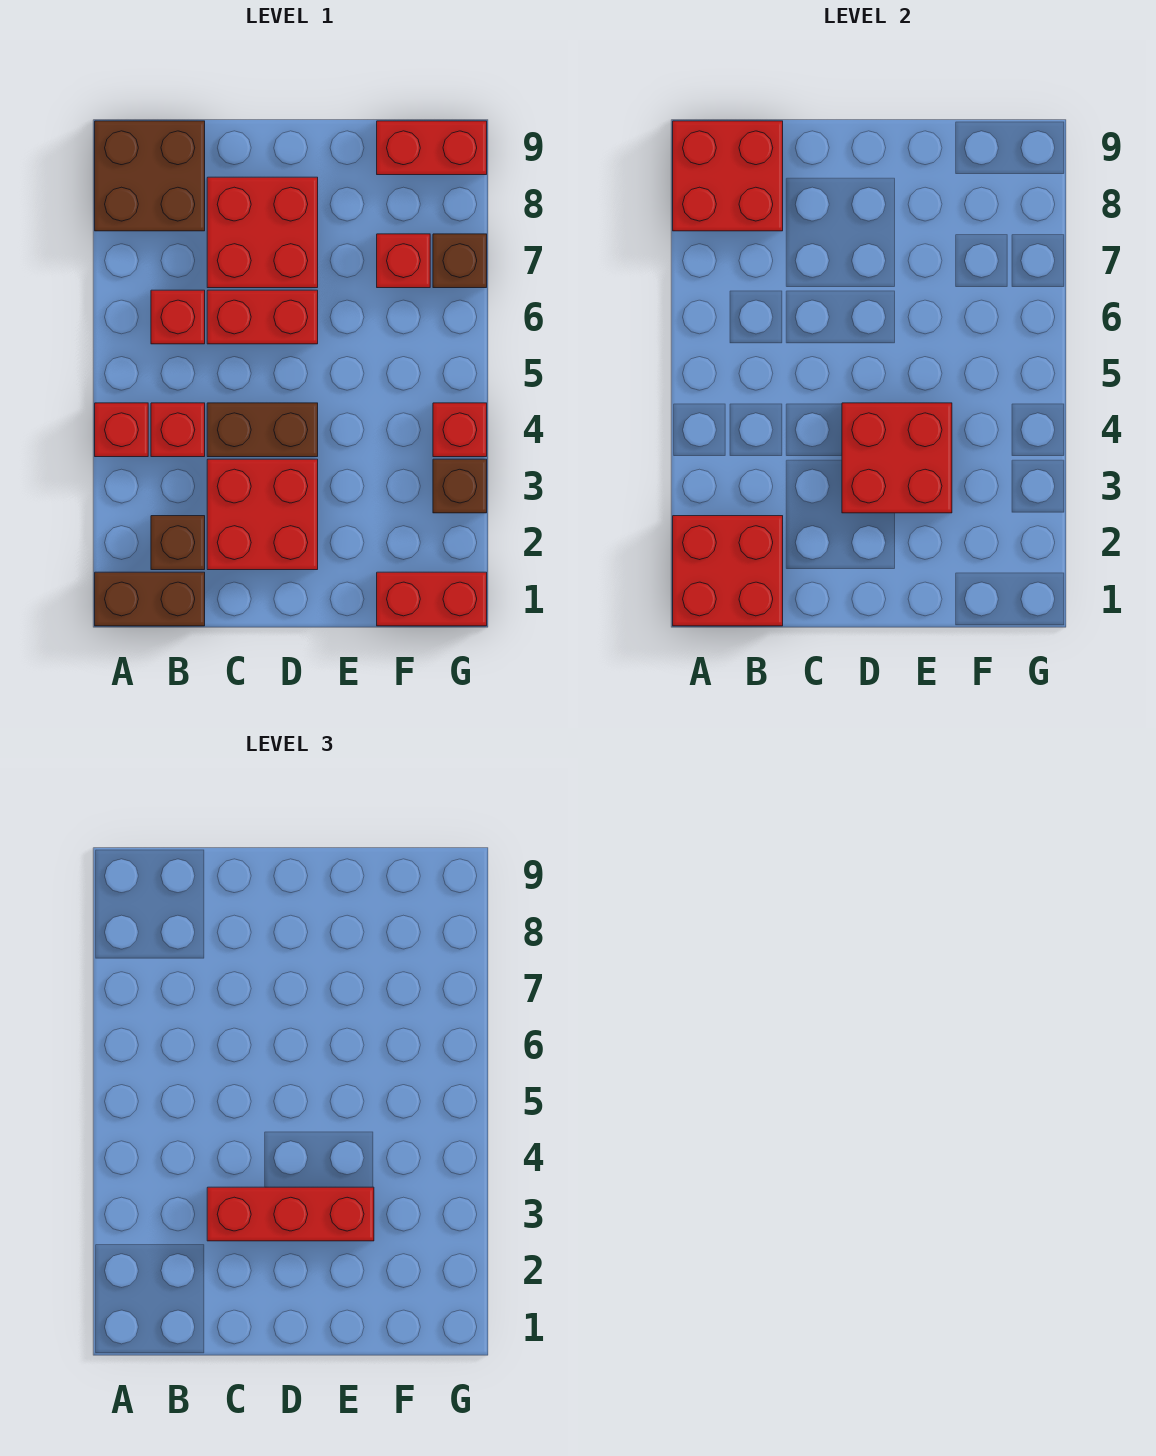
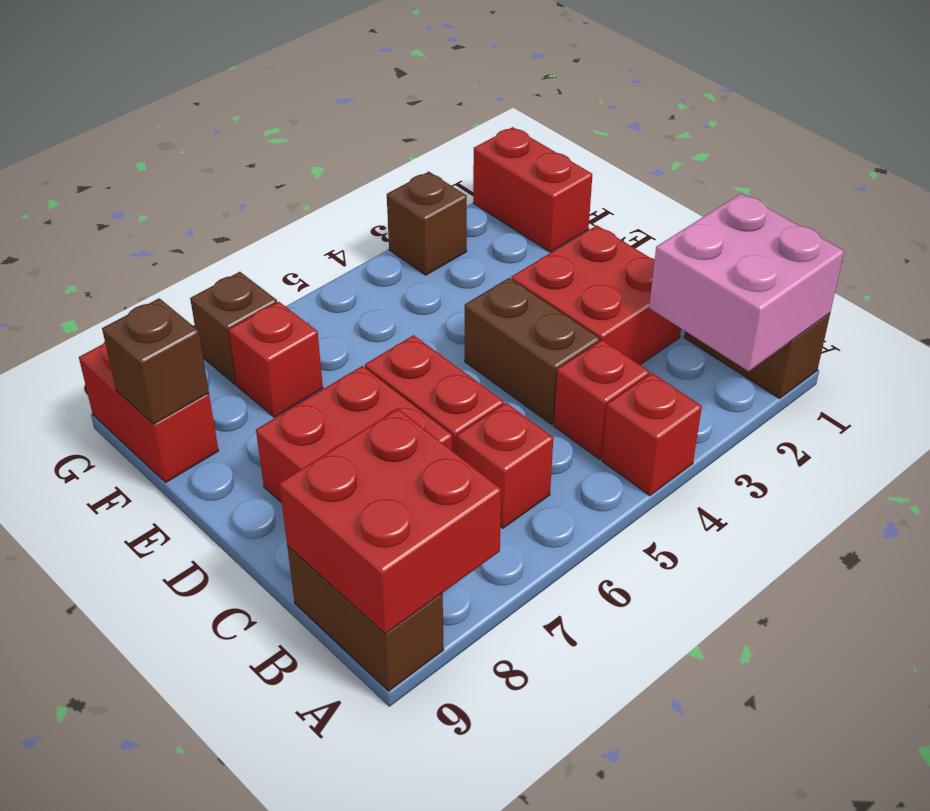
red 2x2 brick [673,516,783,626] -> pink 2x2 brick [649,194,844,371]
brown 2x2 brick [95,121,205,231] -> brown 1x2 brick [287,546,444,691]
brown 1x1 brick [151,516,205,570] -> brown 1x1 brick moved to [102,298,209,424]
red 1x3 brick [207,1187,374,1241] -> none
red 2x2 brick [842,403,952,513] -> none
red 1x1 brick [433,403,487,457] -> none

